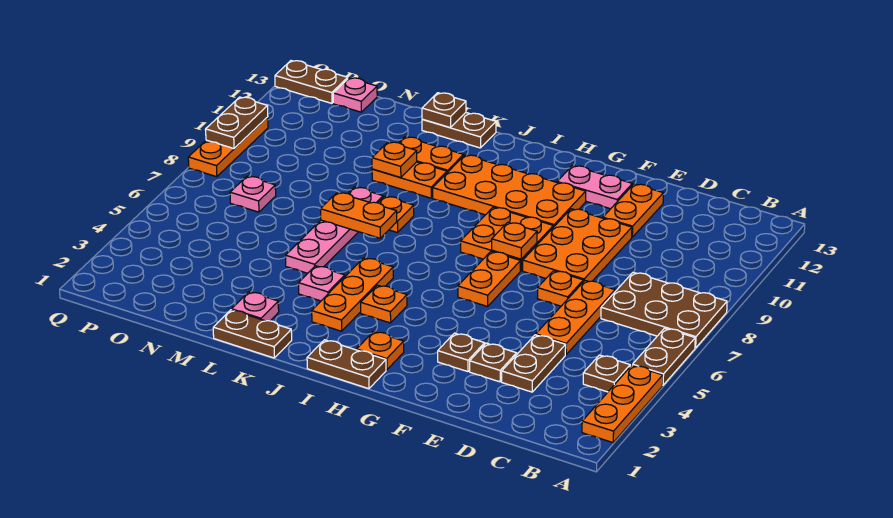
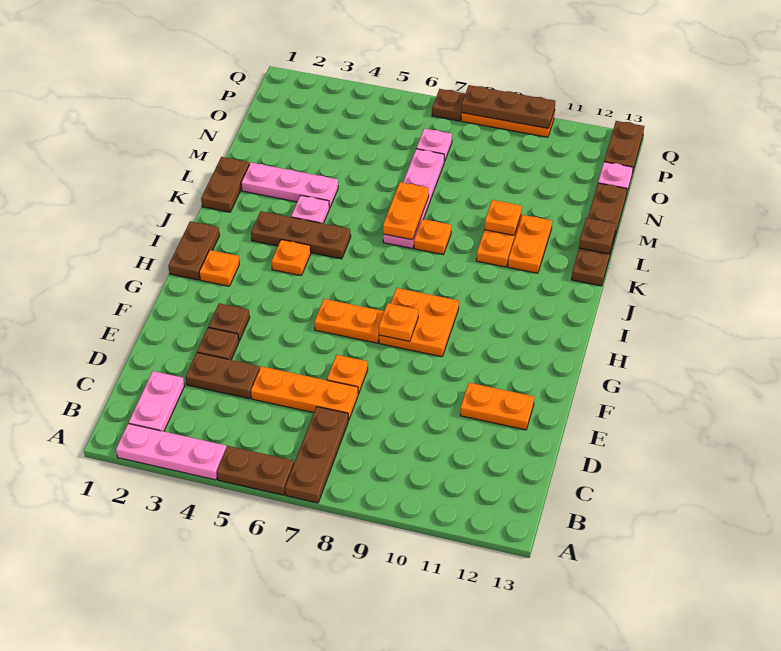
orange 1x3 plate [582,365,663,443] -> pink 1x3 plate [116,424,226,480]
brown 2x3 plate [601,272,727,348] -> brown 1x3 plate [285,407,348,503]
brown 1x1 plate [583,355,630,392] -> brown 1x1 plate moved to [432,89,465,121]
orange 2x3 plate [523,209,632,282] -> none
pink 1x2 plate [557,166,632,209] -> pink 1x2 plate moved to [129,371,185,431]
orange 2x4 plate [433,155,586,227] -> none
orange 1x3 plate [312,258,393,331] -> brown 1x3 plate [251,211,351,259]
brown 1x2 plate [422,113,496,148] -> brown 1x4 plate [571,183,627,286]
pink 1x1 plate [232,292,279,321] -> pink 1x3 plate [241,163,338,208]
pink 1x4 plate [286,187,383,273] -> pink 1x4 plate turned to [383,149,444,248]
brown 1x2 plate [206,97,268,148] -> brown 1x3 plate [461,85,556,128]

